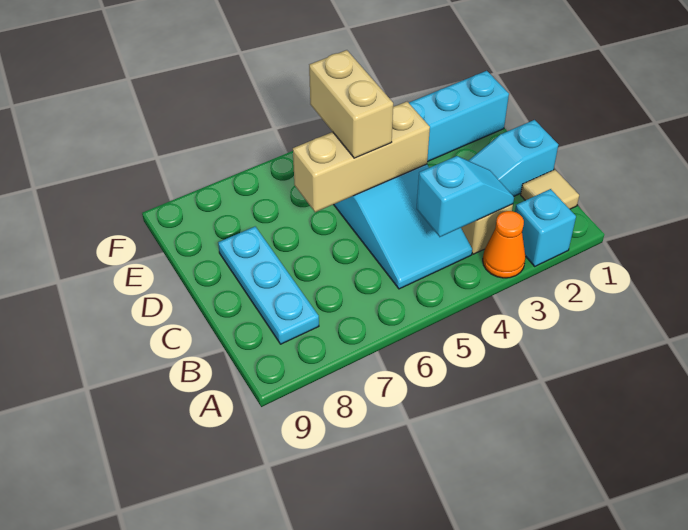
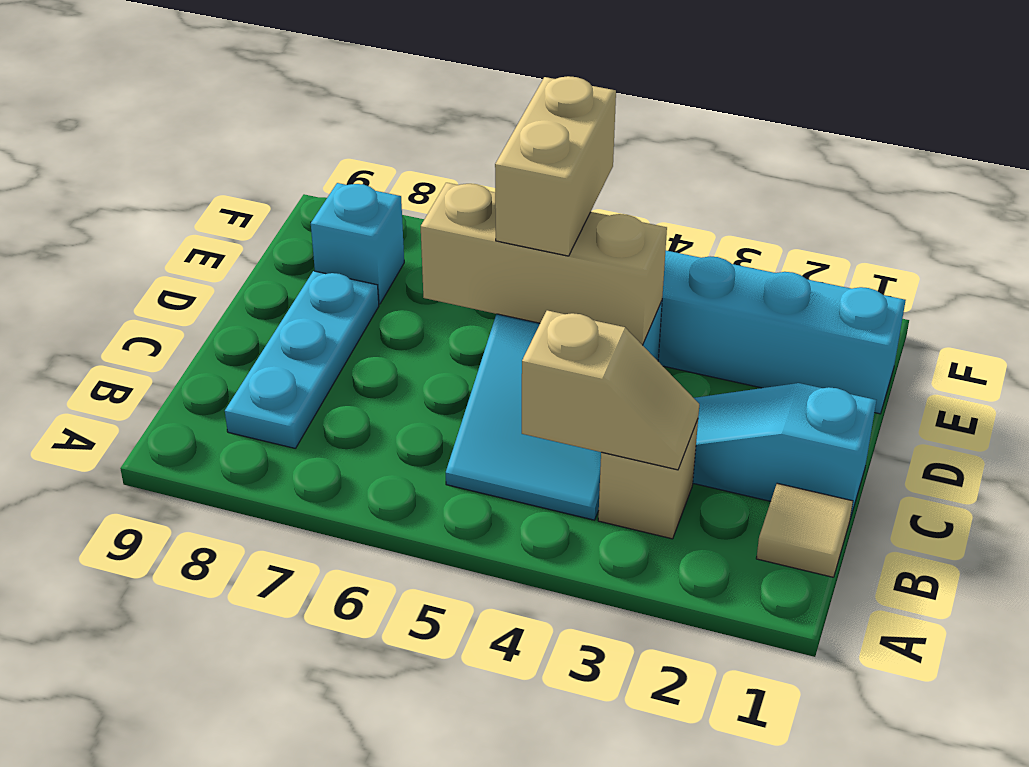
cyan 1x1 brick [515,189,576,266] -> cyan 1x1 brick moved to [311,183,404,304]
orange 1x1 cone [483,211,526,278] -> none
cyan 1x2 slope [417,156,514,237] -> tan 1x2 slope [522,310,699,470]

